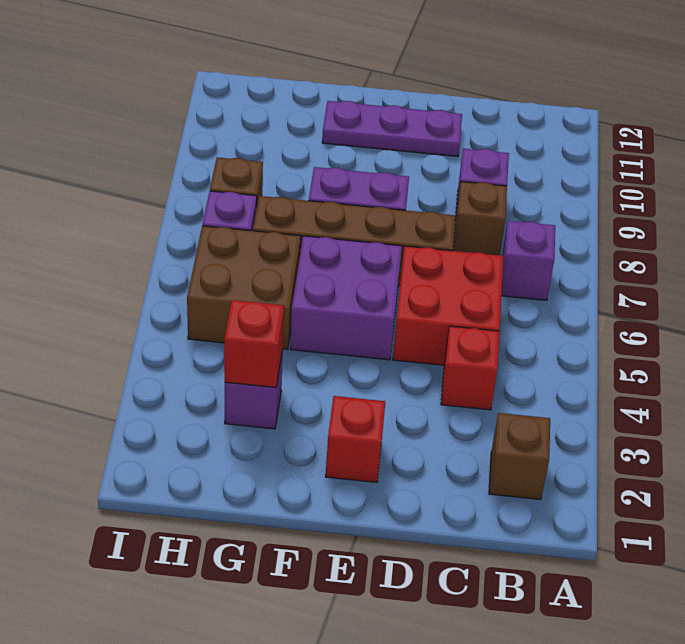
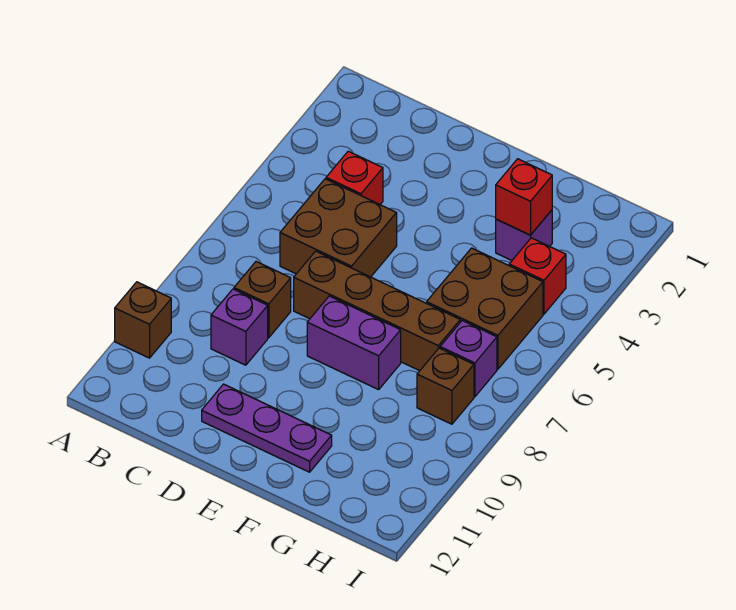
brown 1x1 brick [489,413,550,500] -> brown 1x1 brick moved to [115,282,171,358]
purple 1x1 brick [501,221,555,300] -> none
red 2x2 brick [393,246,503,365] -> brown 2x2 brick [280,179,397,277]
red 1x1 brick [326,396,385,482] -> red 1x1 brick moved to [509,238,566,314]
purple 2x2 brick [290,236,402,360] -> none

